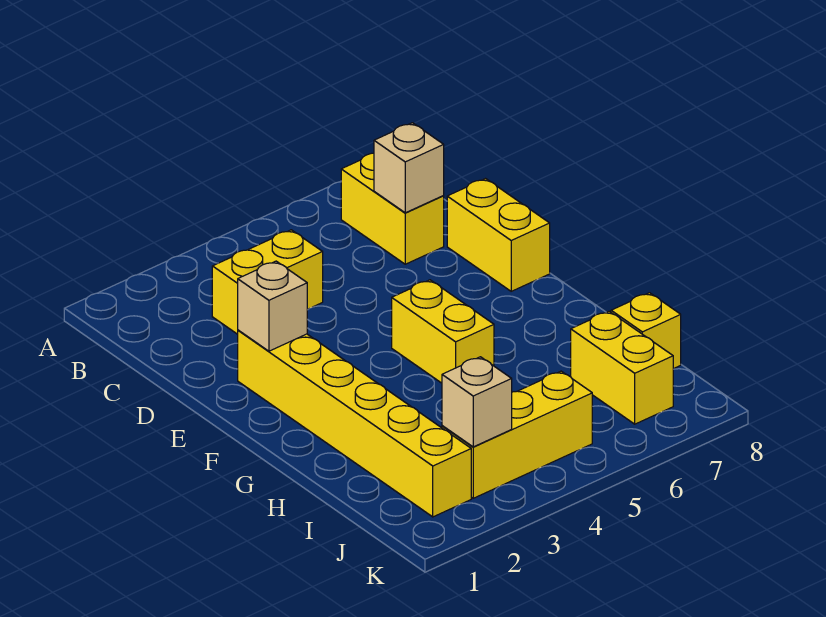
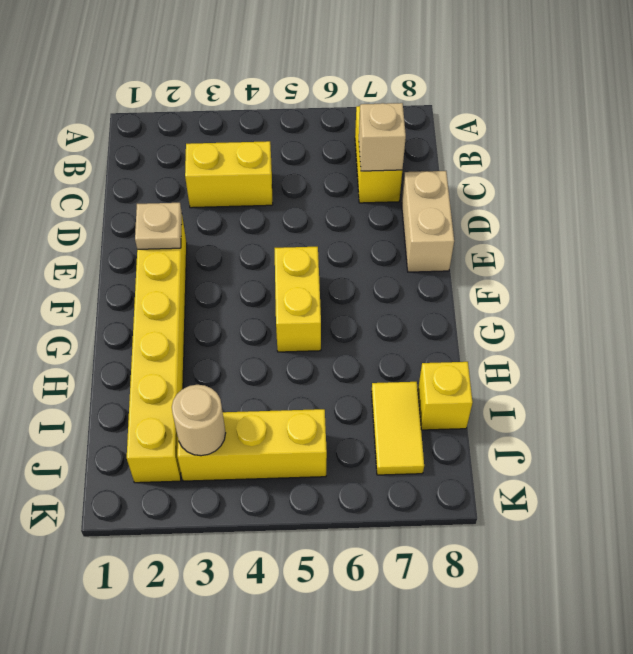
yellow 1x2 brick [447,179,550,291] -> tan 1x2 brick [402,171,454,272]
tan 1x1 brick [238,261,307,351] -> tan 1x1 plate [135,203,182,249]
yellow 1x2 brick [571,311,673,424] -> yellow 1x2 tile [371,382,424,475]
tan 1x1 brick [442,357,512,447] -> tan 1x1 round brick [172,385,226,456]

